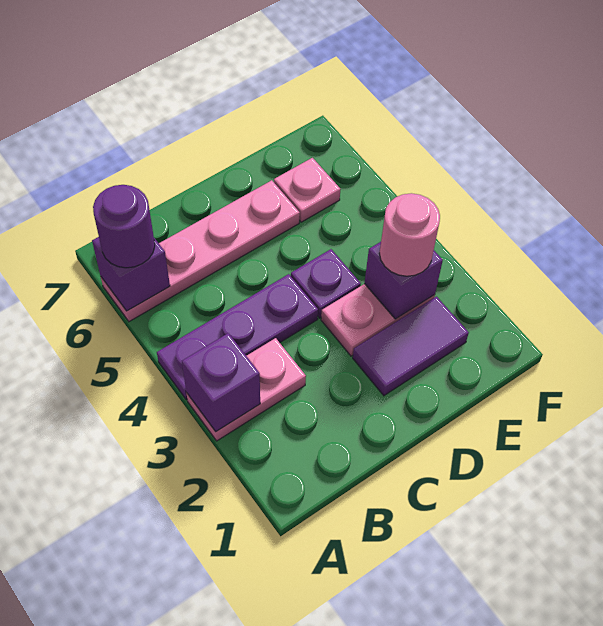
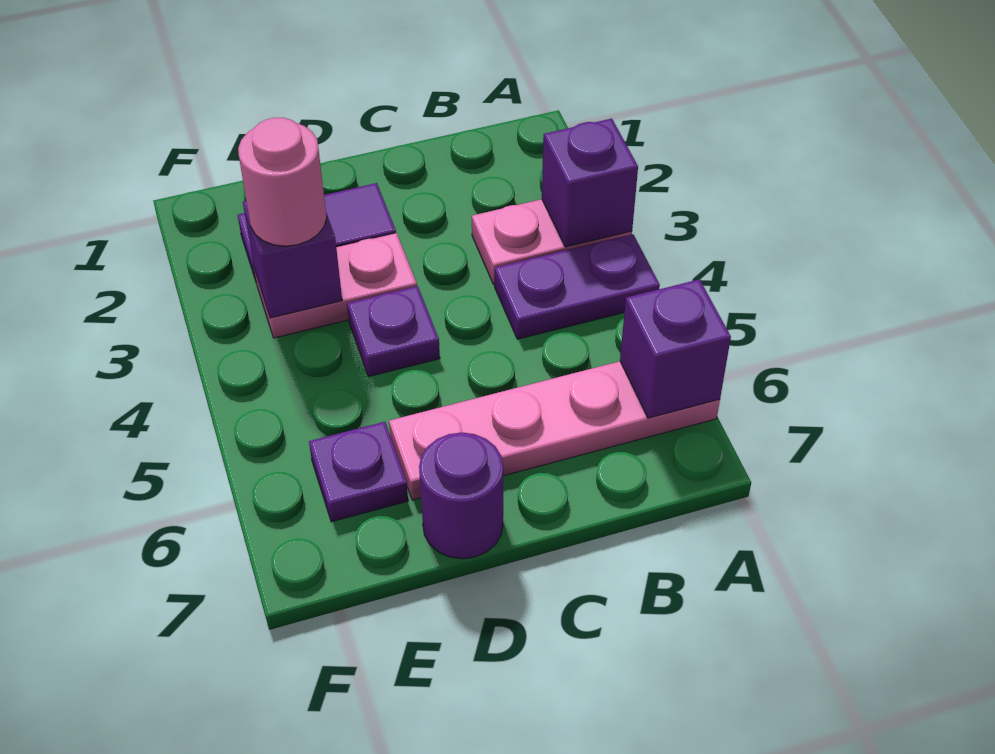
purple 1x3 plate [157,274,318,400] -> purple 1x2 plate [495,234,660,339]
purple 1x1 round brick [93,185,155,268] -> purple 1x1 round brick moved to [419,433,503,559]
pink 1x1 plate [274,158,340,222] -> purple 1x1 plate [309,422,408,522]

